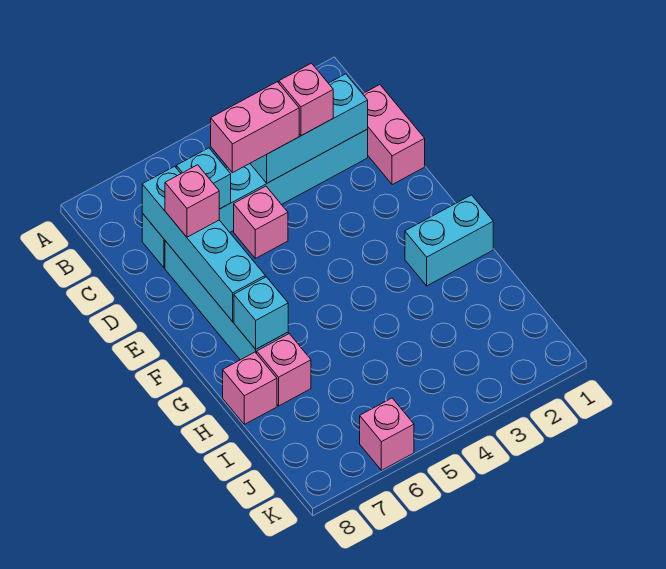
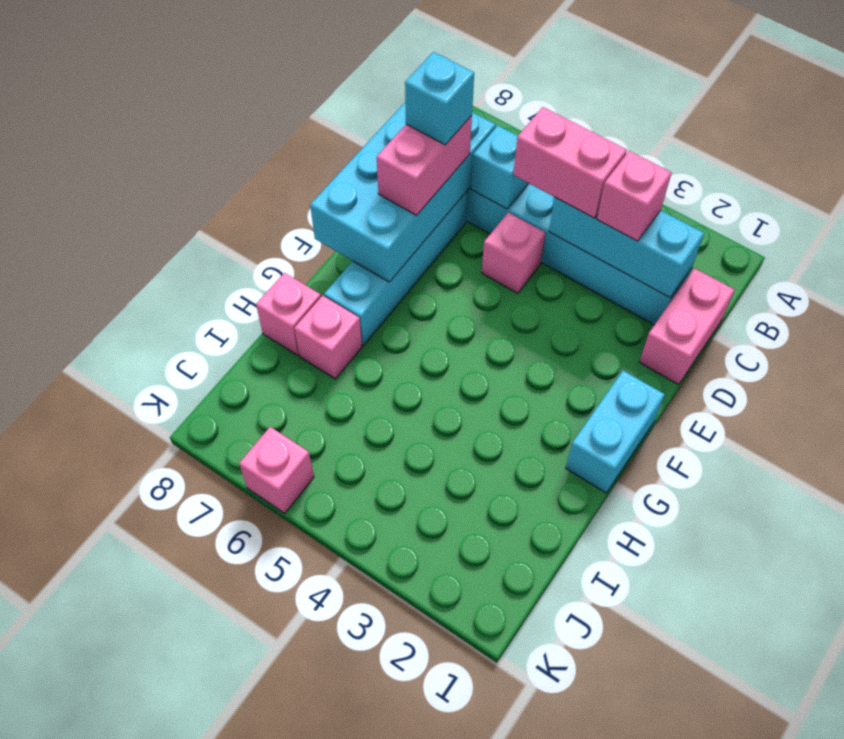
cyan 1x4 brick [142,166,265,321] -> cyan 2x4 brick [310,103,496,282]
pink 1x1 brick [165,165,219,237] -> pink 1x2 brick [377,115,472,215]
cyan 1x2 brick [405,195,493,286] -> cyan 1x2 brick turned to [566,371,665,493]
cyan 1x1 brick [234,277,288,349] -> cyan 1x1 brick moved to [405,52,474,145]

